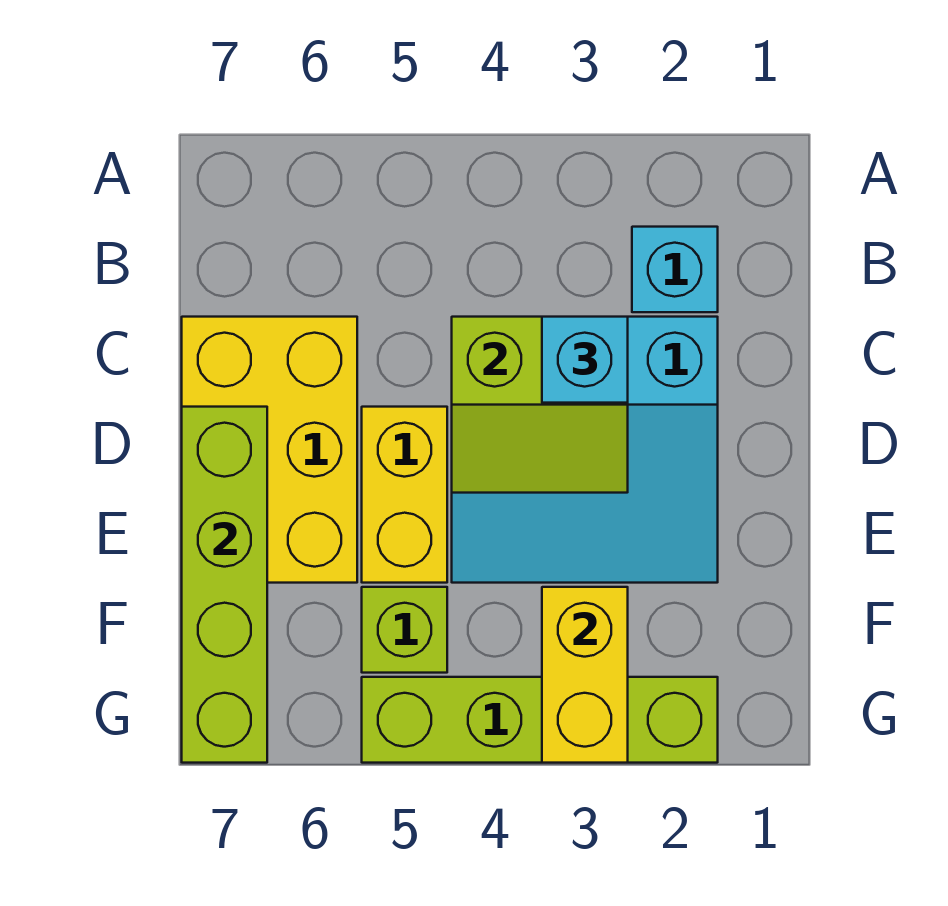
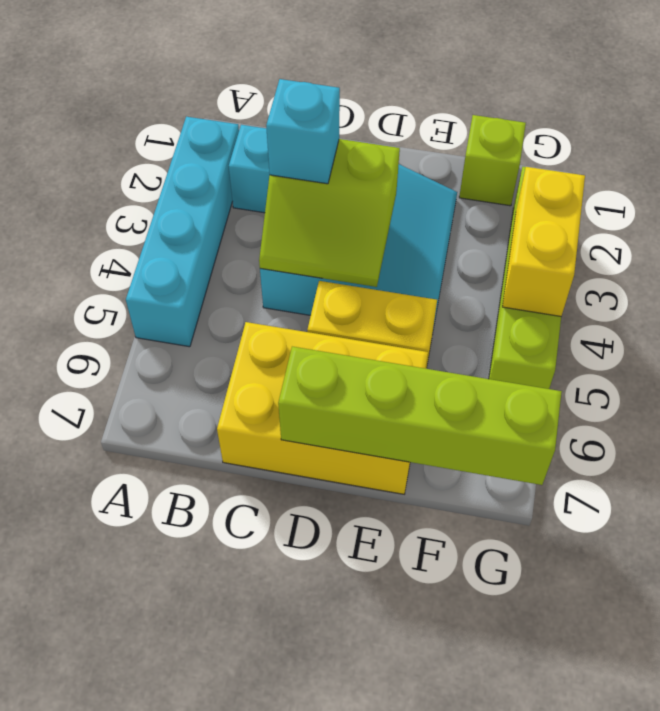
none -> cyan 1x4 brick [126,117,239,347]
lime 2x2 slope [452,317,628,493] -> lime 2x2 slope turned to [259,139,400,287]
yellow 1x2 brick [542,587,628,763] -> yellow 1x2 brick turned to [502,167,585,316]
lime 1x1 brick [362,587,447,673] -> lime 1x1 brick moved to [459,115,526,206]

